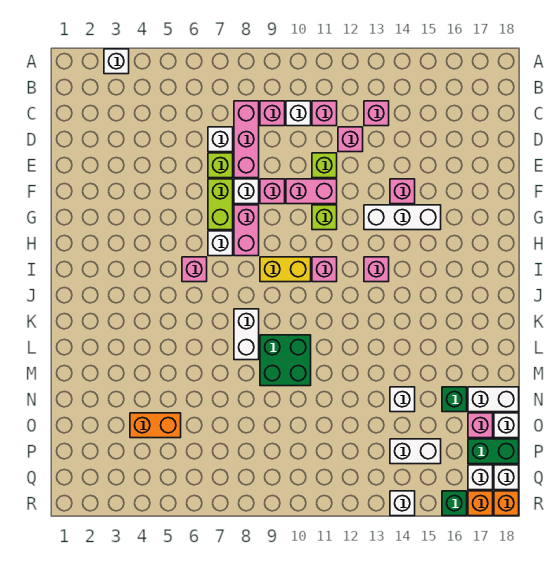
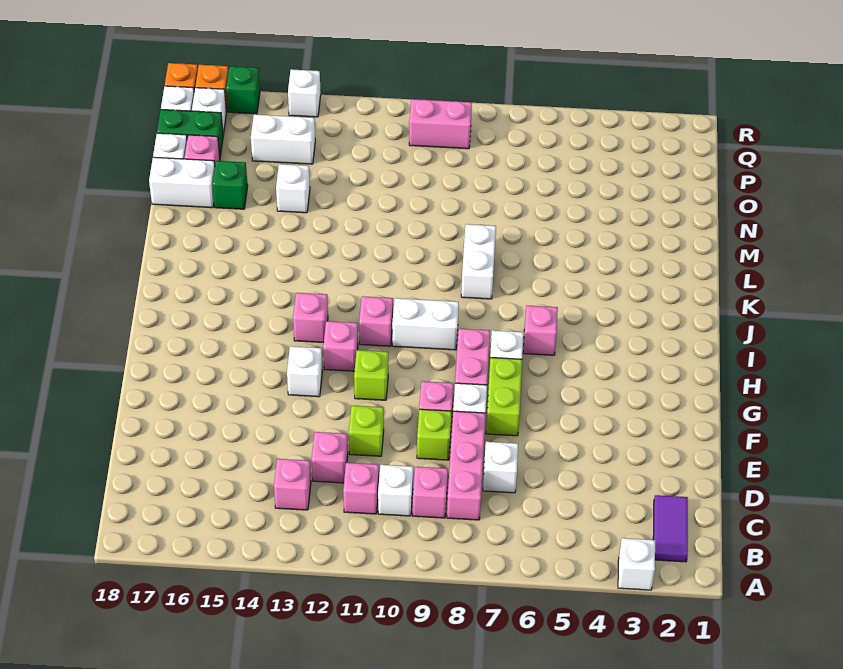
none -> purple 1x2 tile [653,495,688,562]
lime 1x1 brick [208,153,233,178] -> lime 1x1 brick moved to [417,409,452,460]
pink 1x2 brick [286,179,337,204] -> pink 1x2 brick moved to [409,99,472,149]
pink 1x1 brick [390,179,415,204] -> pink 1x1 brick moved to [323,321,358,371]
white 1x3 brick [364,205,441,230] -> white 1x1 brick [287,346,323,397]
yellow 1x2 brick [260,257,311,282] -> white 1x2 brick [392,298,459,350]
green 2x2 brick [260,335,311,386] -> none
orange 1x2 brick [130,413,181,438] -> none

